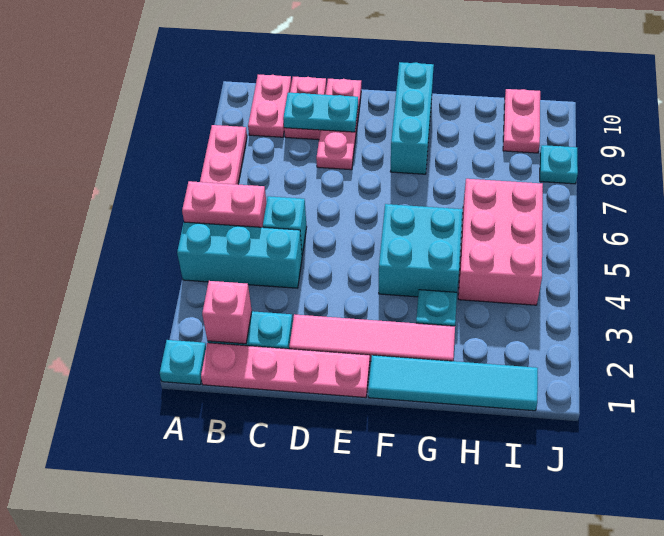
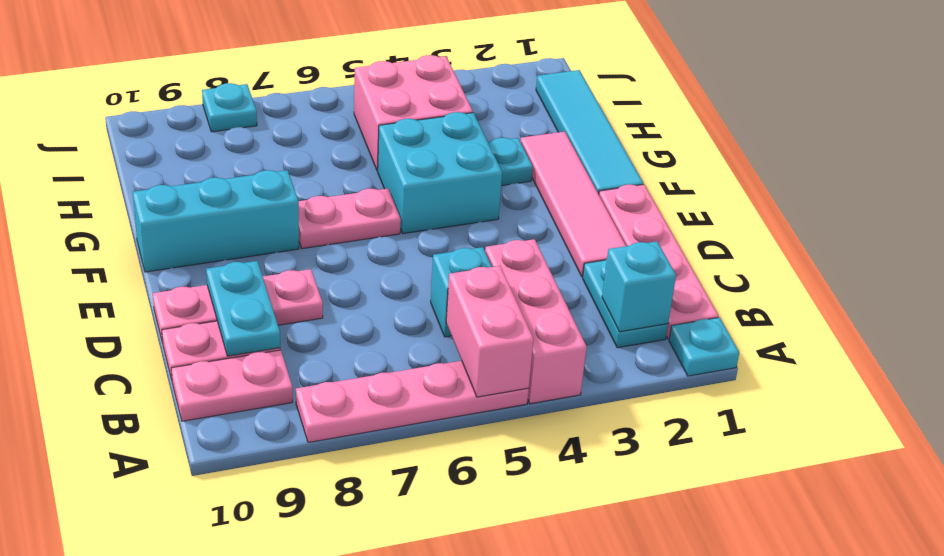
cyan 1x3 brick [177,222,302,288] -> pink 1x3 brick [485,239,587,404]
pink 1x1 brick [202,281,252,344] -> cyan 1x1 brick [602,241,676,332]
pink 2x3 brick [458,179,543,305] -> pink 2x2 brick [354,55,473,171]
pink 1x2 plate [503,89,540,153] -> pink 1x2 plate moved to [299,188,401,249]

